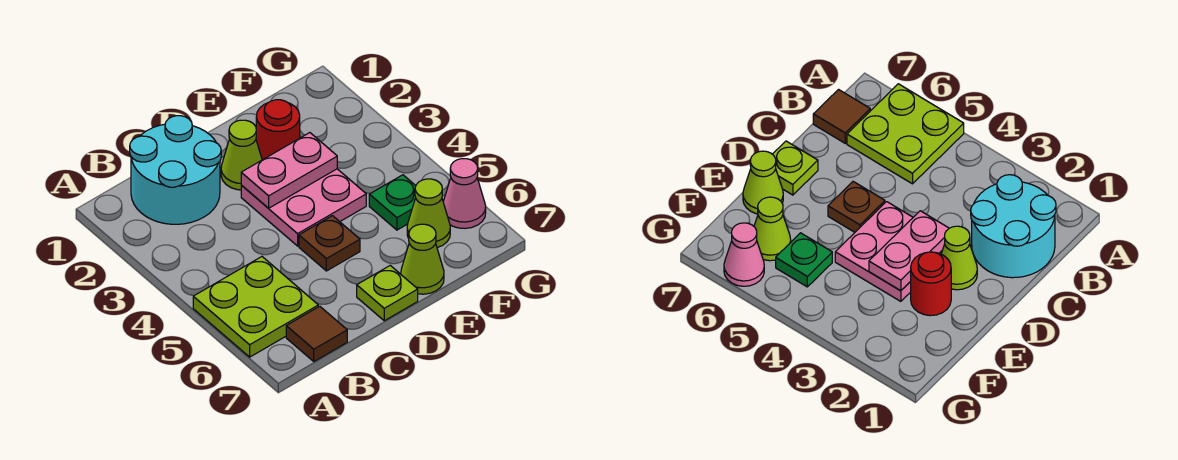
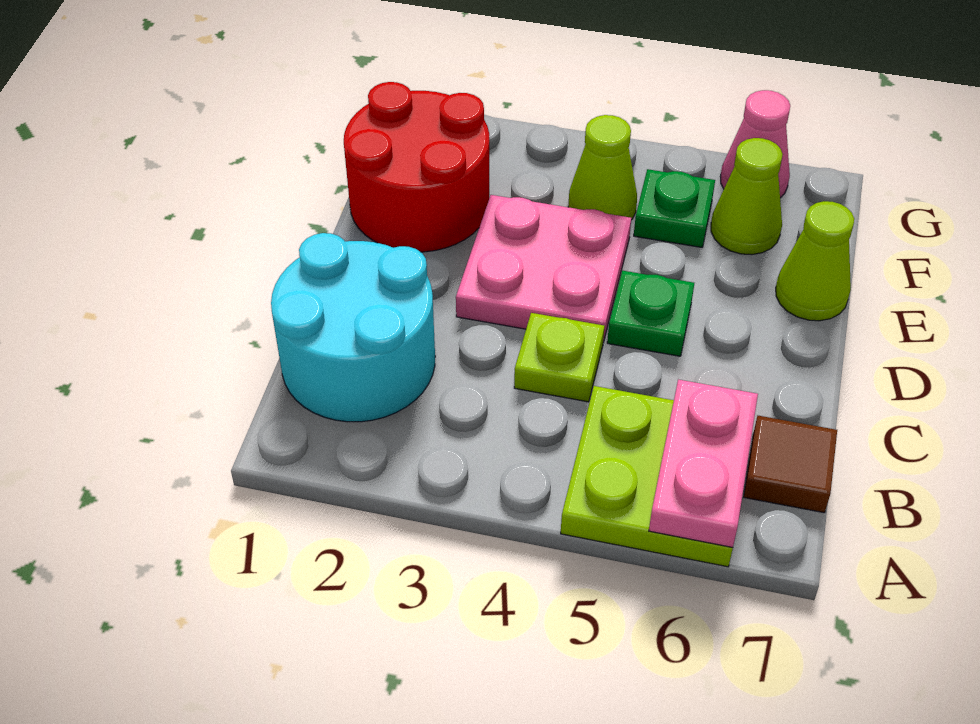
lime 1x1 cone [221,120,262,190] -> lime 1x1 cone moved to [568,115,637,220]
pink 1x2 plate [241,133,337,208] -> pink 1x2 plate moved to [649,380,758,547]
brown 1x1 plate [299,216,360,271] -> green 1x1 plate [607,271,694,356]
lime 1x1 plate [357,266,418,321] -> lime 1x1 plate moved to [514,313,605,402]
red 1x1 round brick [256,100,300,160] -> red 2x2 round brick [344,82,489,252]

